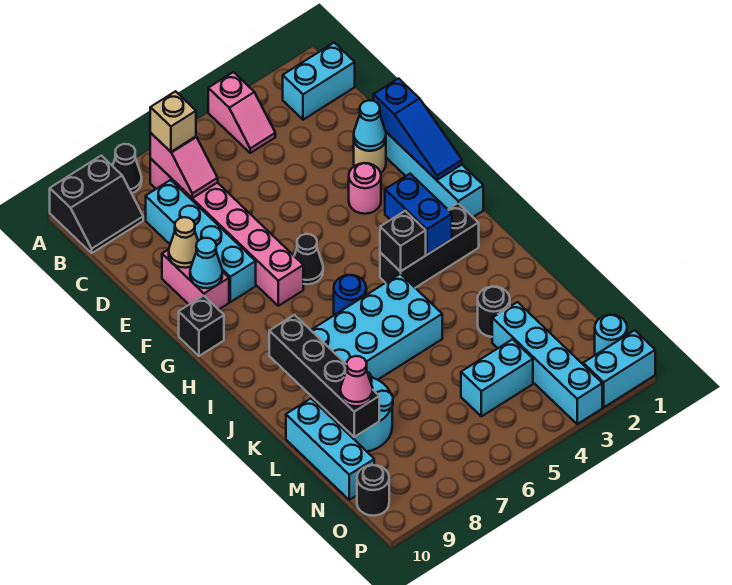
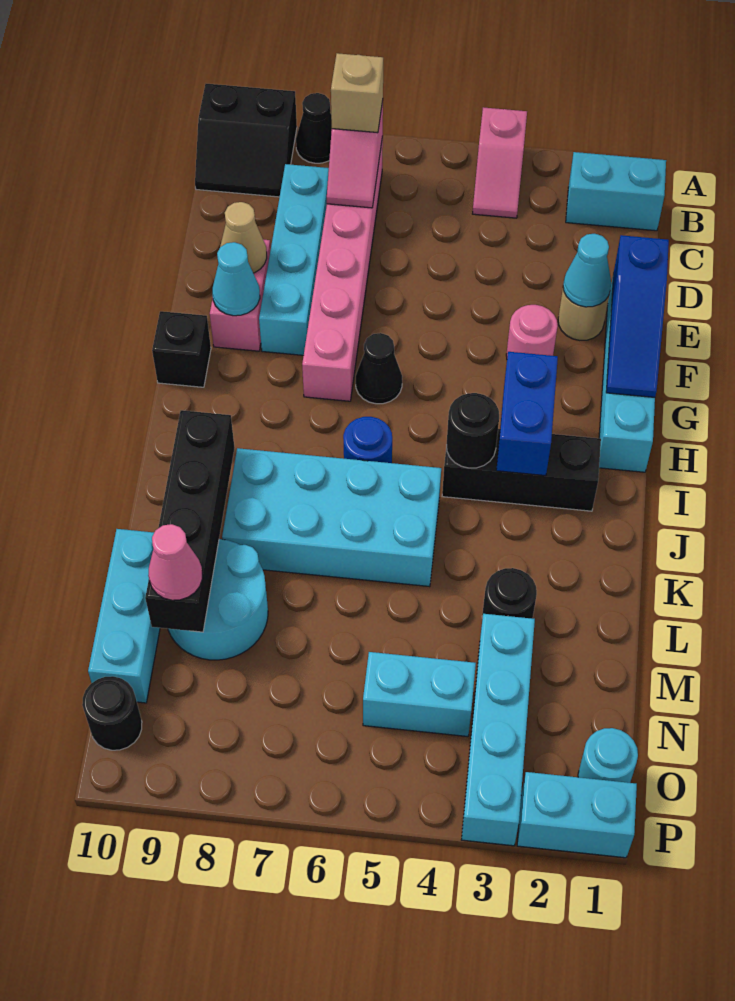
black 1x1 brick [380,211,426,272] -> black 1x1 round brick [446,393,499,468]

